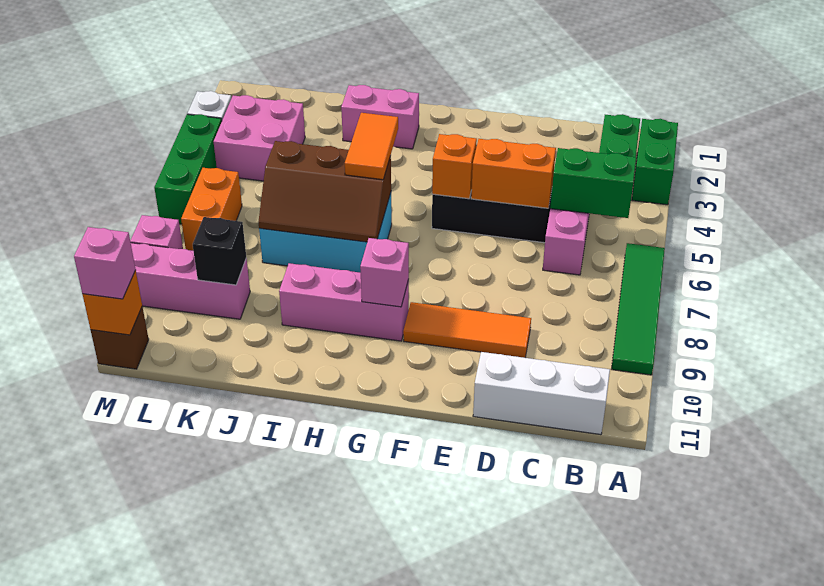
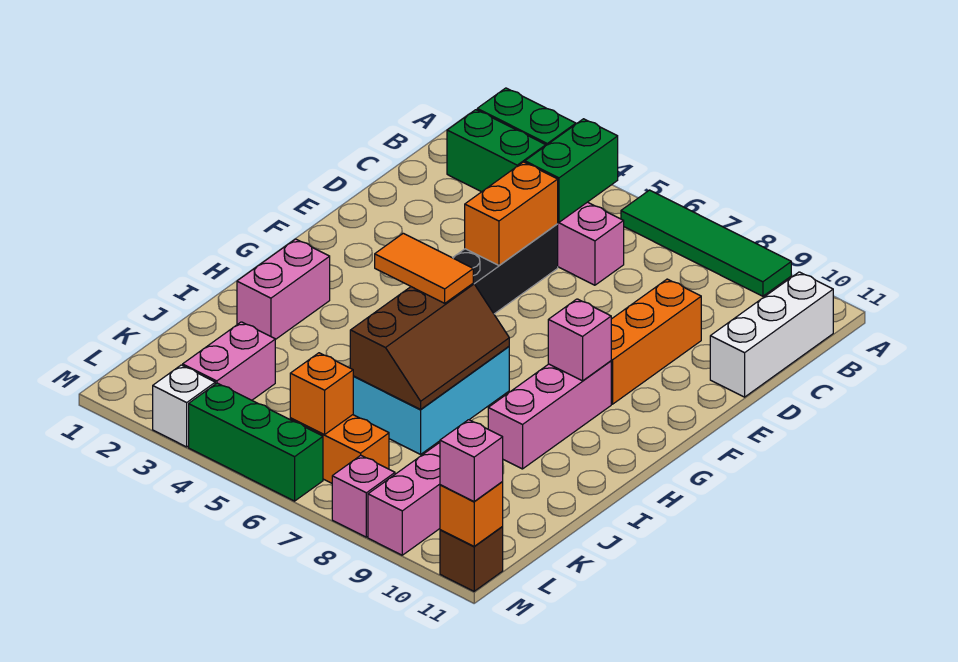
orange 1x3 tile [403,302,531,358] -> orange 1x3 brick [611,279,701,404]
orange 1x1 brick [432,134,477,199] -> orange 1x1 brick moved to [290,353,353,435]
pink 2x2 brick [214,95,305,181] -> pink 1x2 brick [183,322,275,400]
black 1x1 brick [193,217,246,285] -> none

